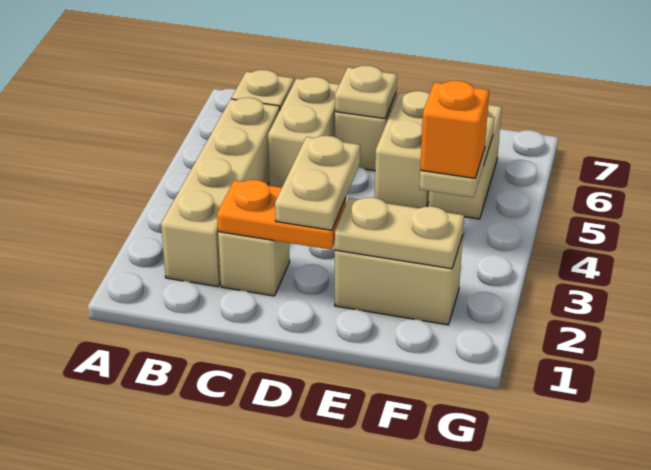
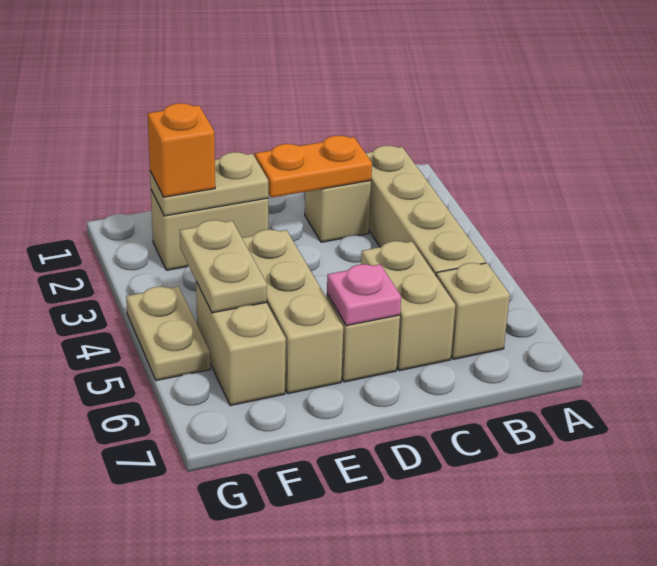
tan 1x2 plate [275,136,360,230] -> tan 1x2 plate moved to [126,286,210,381]
tan 1x1 plate [335,66,397,119] -> pink 1x1 plate [327,264,401,326]
tan 1x2 brick [375,91,430,208] -> tan 1x3 brick [242,229,343,394]
orange 1x1 brick [420,81,489,178] -> orange 1x1 brick moved to [148,103,215,197]

